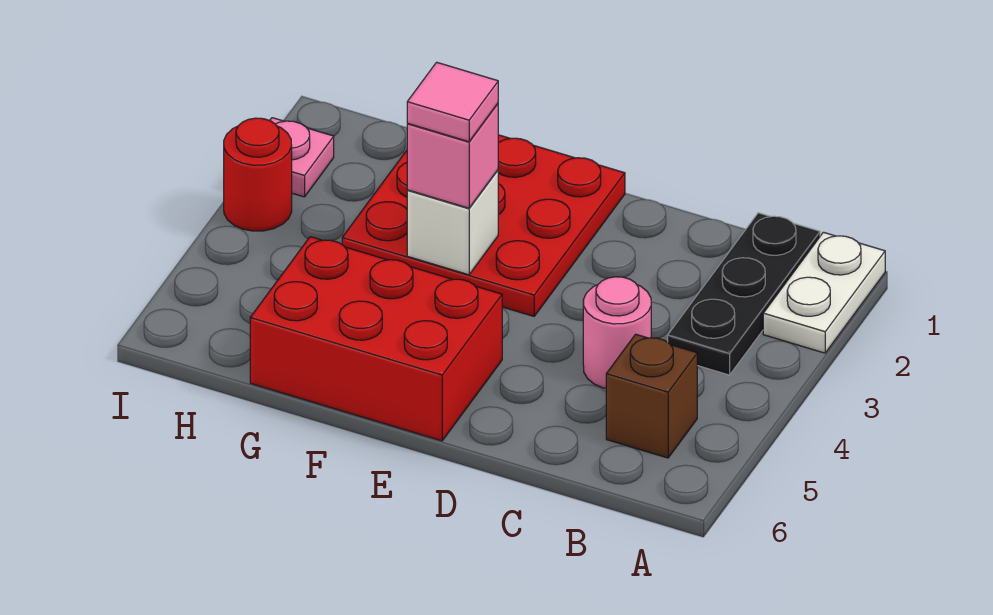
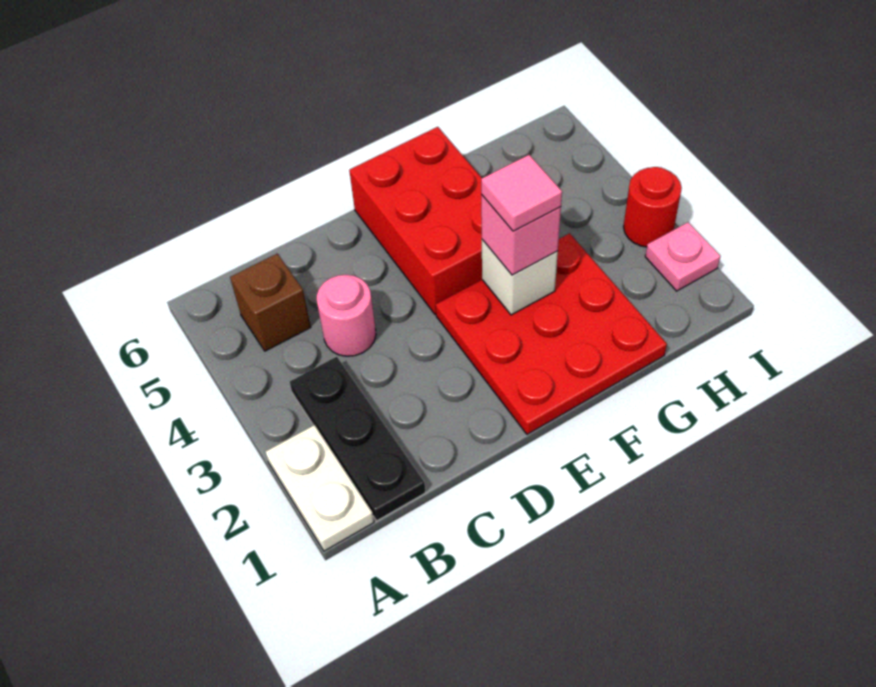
red 2x3 brick [250,237,502,441] -> red 2x3 brick turned to [349,127,482,314]

